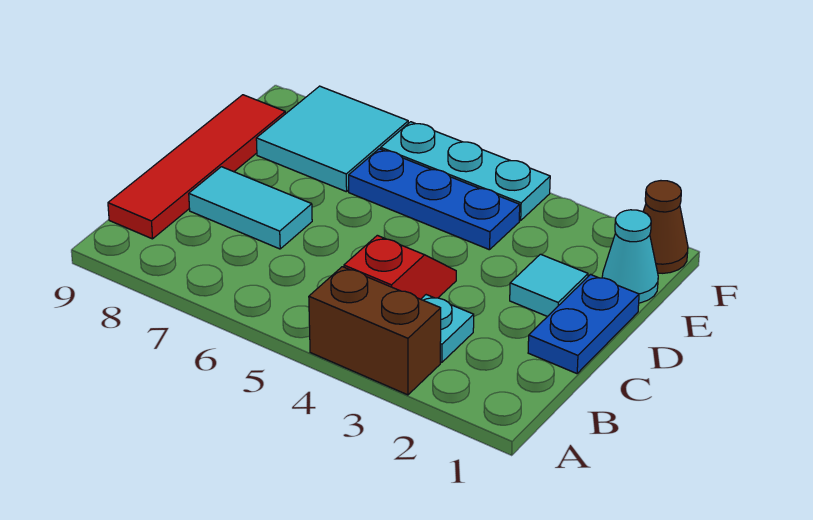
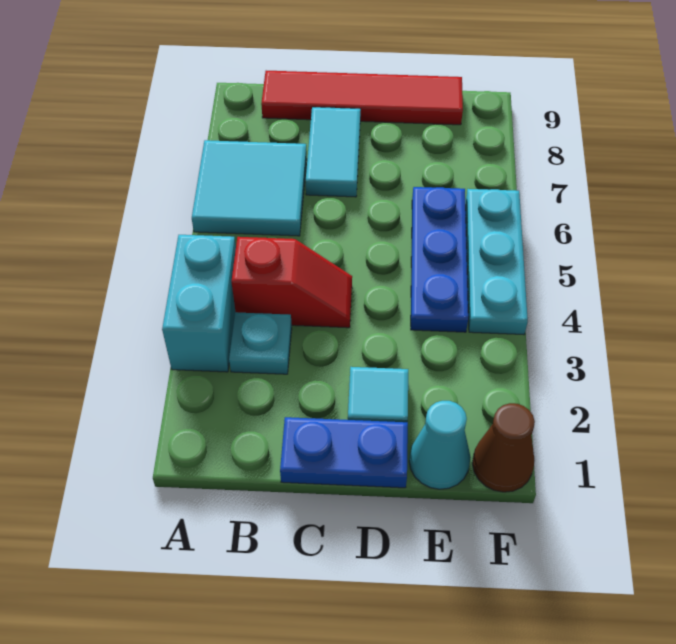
brown 1x2 brick [309,267,441,395] -> cyan 1x2 brick [162,235,236,372]
cyan 2x2 tile [256,86,408,192] -> cyan 2x2 tile moved to [192,140,307,236]

